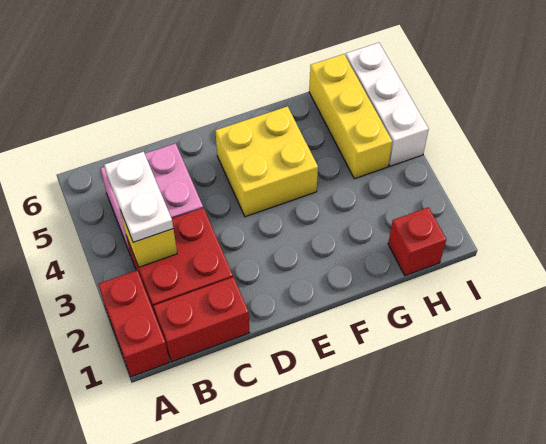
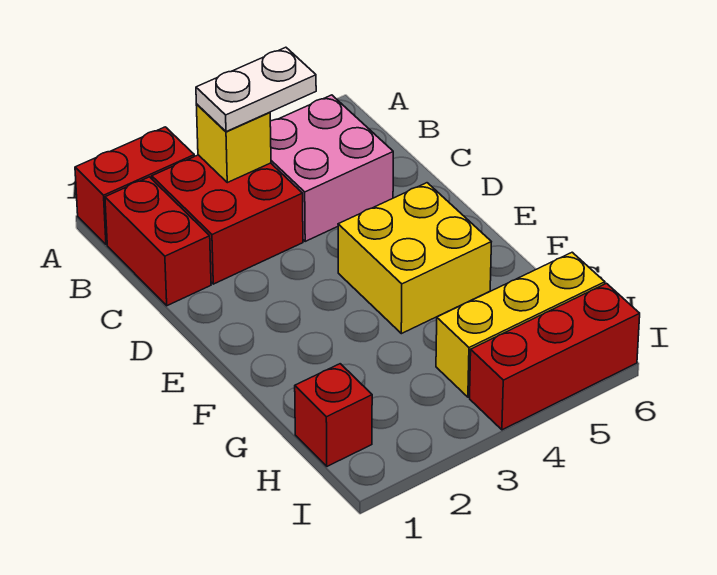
white 1x3 brick [346,43,429,166] -> red 1x3 brick [470,283,640,430]

